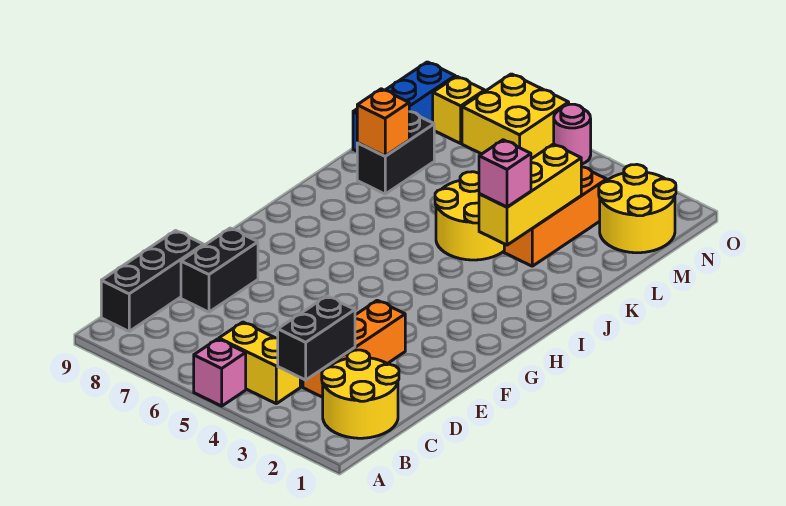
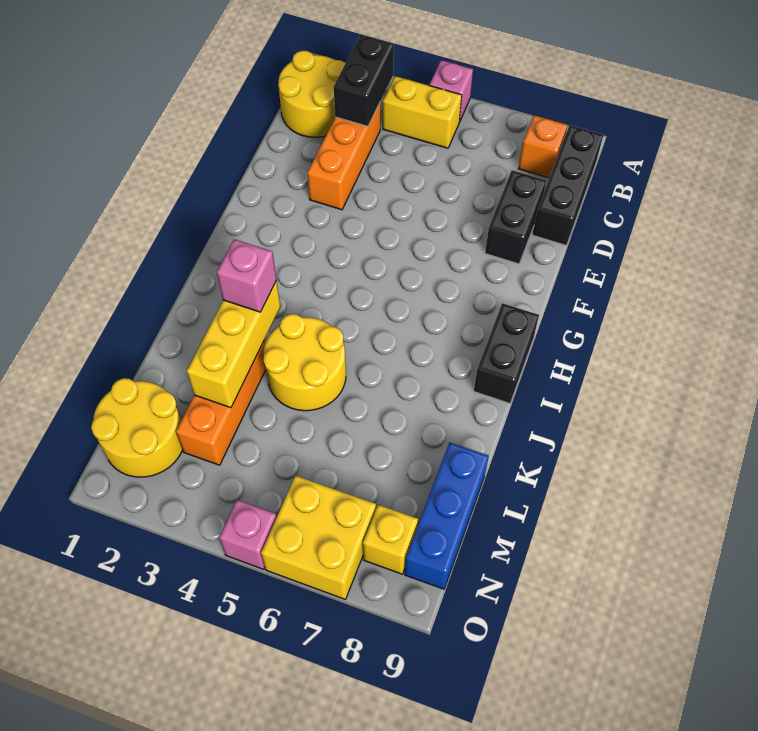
black 1x2 brick [357,112,434,194] -> black 1x2 brick moved to [474,303,539,403]
orange 1x1 brick [357,89,409,156] -> orange 1x1 brick moved to [519,115,567,178]
pink 1x1 round brick [554,104,591,164] -> pink 1x1 brick [219,500,277,569]

